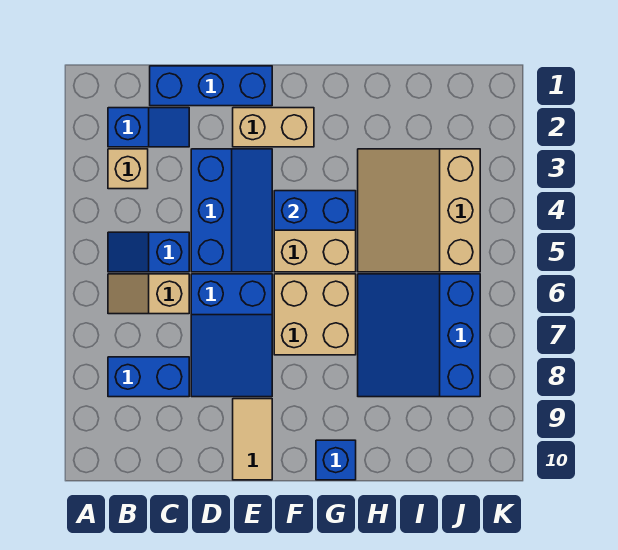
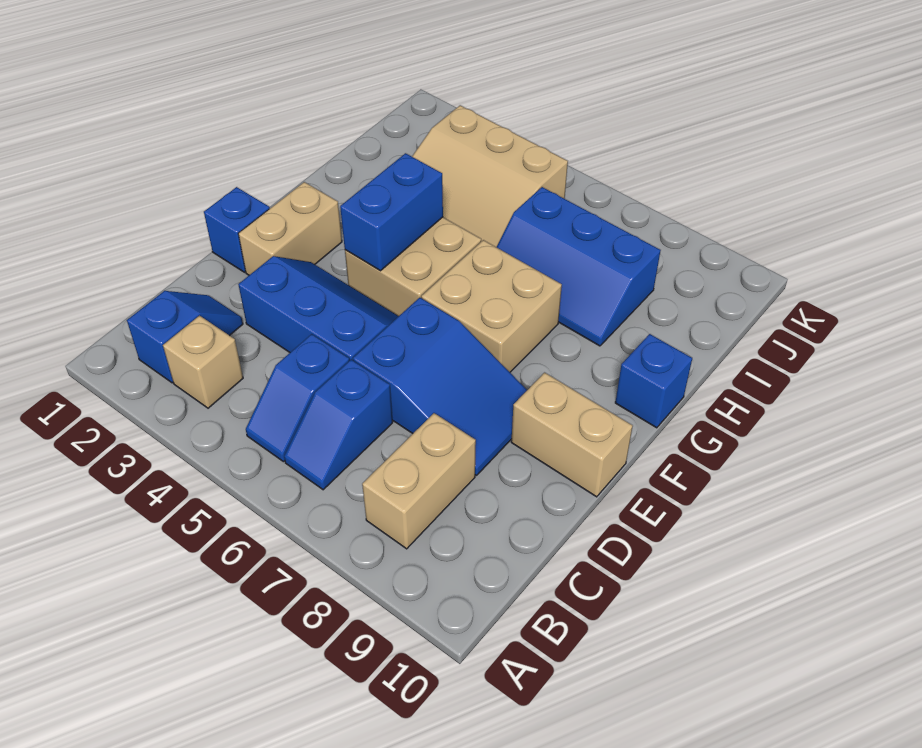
tan 1x2 slope [108,274,189,314] -> blue 1x2 slope [284,360,393,490]
blue 1x2 brick [108,357,189,397] -> tan 1x2 brick [362,413,476,549]
blue 1x3 brick [150,66,272,106] -> blue 1x1 brick [204,187,270,272]
tan 1x2 tile [233,399,272,480] -> tan 1x2 brick [511,373,633,497]
blue 3x3 slope [358,274,480,397] -> blue 2x3 slope [497,187,661,346]

